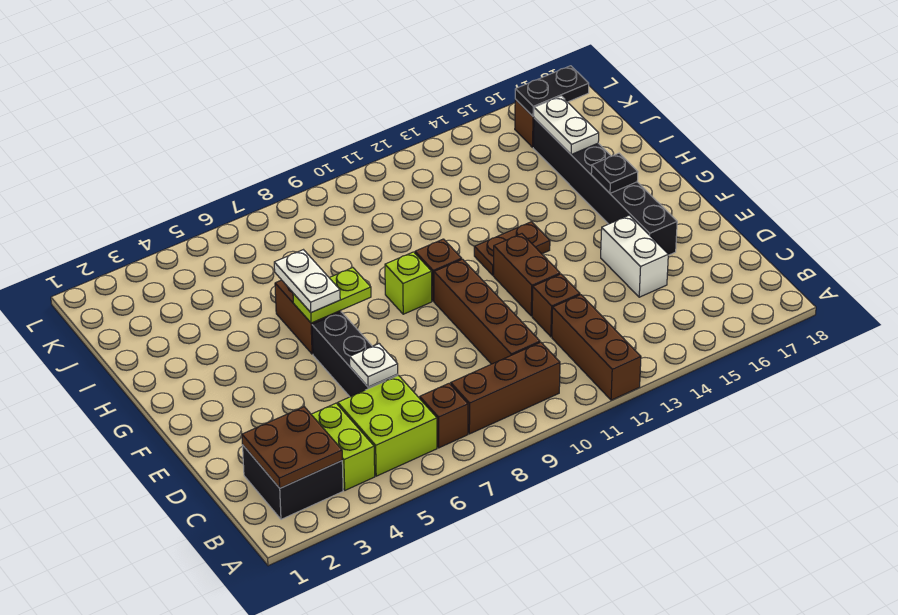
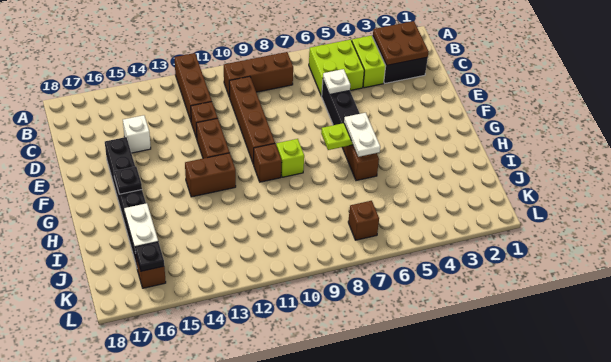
brown 1x1 brick [420,383,468,448] -> brown 1x1 brick moved to [348,201,379,240]
white 1x2 brick [601,215,668,297] -> white 1x1 brick [123,115,151,153]
brown 1x2 plate [474,222,550,275] -> brown 1x2 brick [185,153,236,197]
black 1x2 plate [515,66,589,117] -> black 1x1 plate [135,242,164,271]

